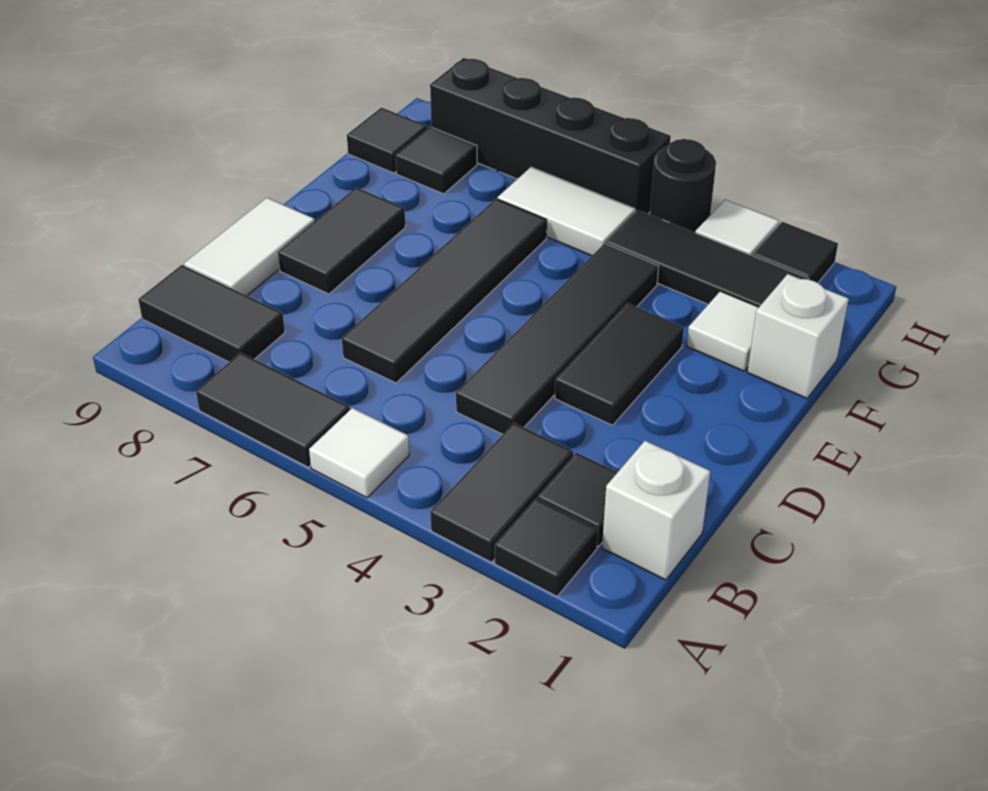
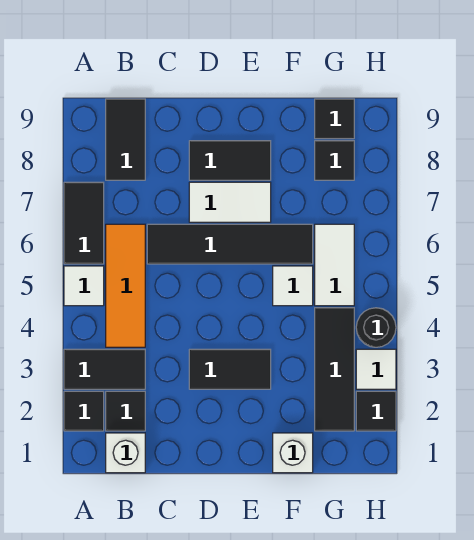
none -> orange 1x3 tile [106,224,145,347]
black 1x4 tile [456,243,659,434] -> none
white 1x2 tile [184,198,315,296] -> white 1x2 tile moved to [189,182,271,222]
white 1x1 tile [687,291,759,371] -> white 1x1 tile moved to [273,266,313,306]
black 1x4 brick [430,58,671,214] -> none

